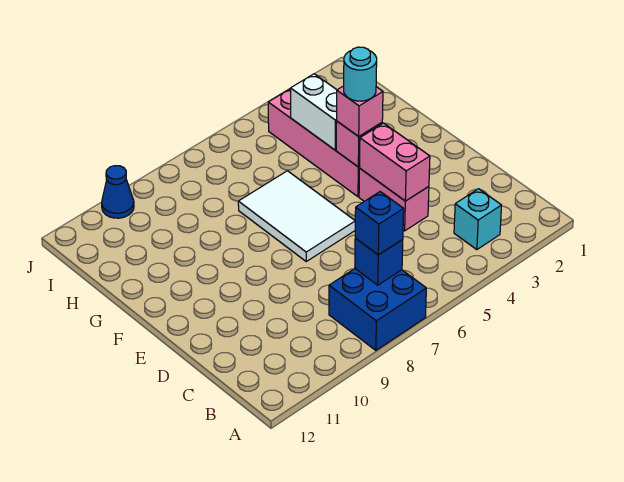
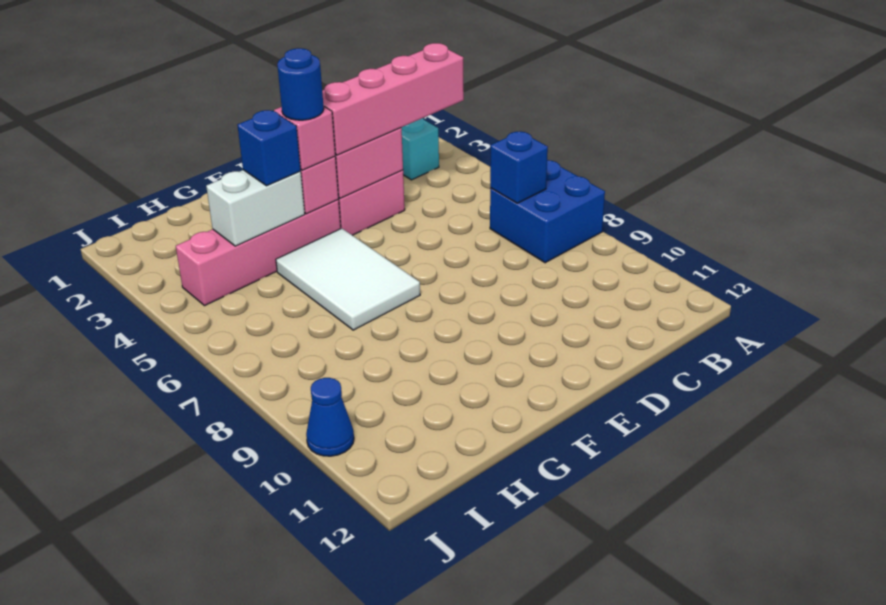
none -> pink 1x4 brick [322,43,464,155]
blue 1x1 brick [355,192,404,255] -> blue 1x1 brick moved to [237,110,301,186]
white 2x3 tile [238,171,355,261] -> white 2x3 tile turned to [276,228,420,330]
cyan 1x1 round brick [344,47,377,101] -> blue 1x1 round brick [277,48,324,120]

